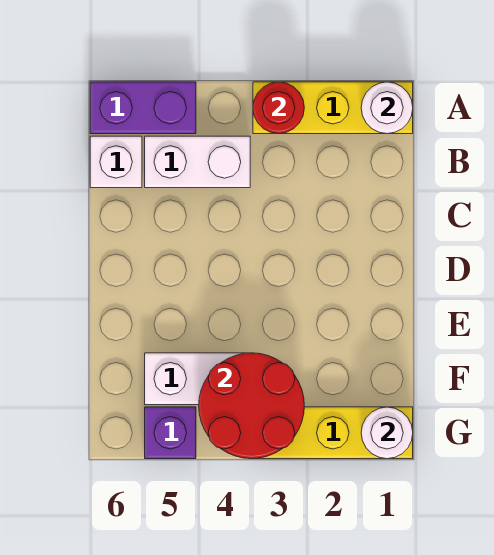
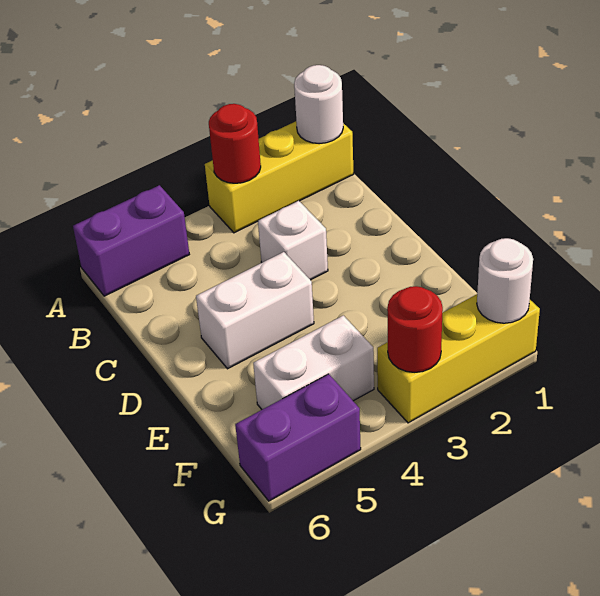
white 1x2 brick [145,136,250,188] -> white 1x2 brick moved to [196,252,314,369]
white 1x1 brick [90,136,142,188] -> white 1x1 brick moved to [258,201,328,280]
red 2x2 round brick [199,353,304,459] -> red 1x1 round brick [387,286,443,372]
purple 1x1 brick [145,407,196,459] -> purple 1x2 brick [235,374,361,501]

